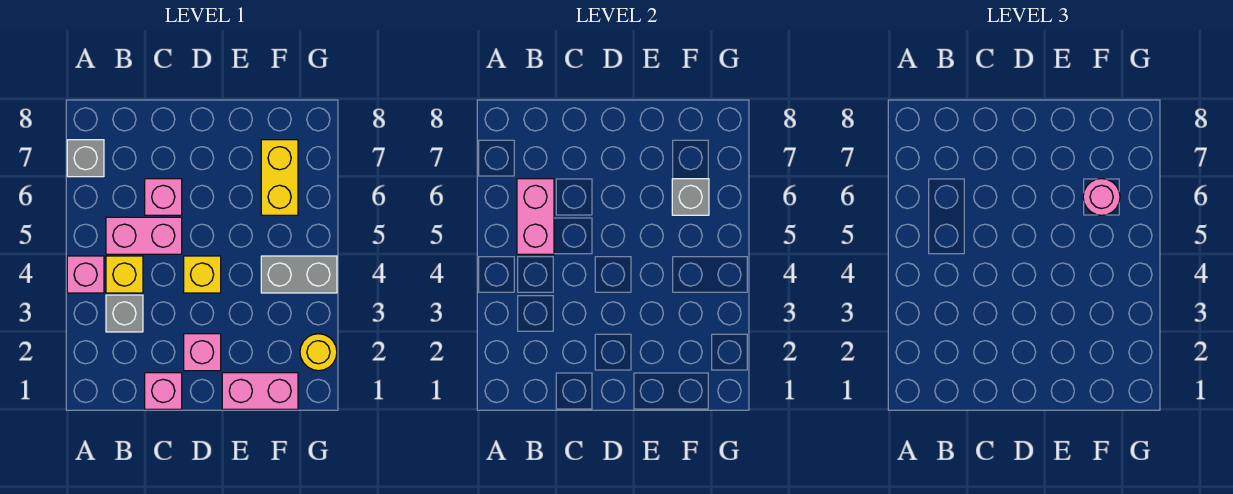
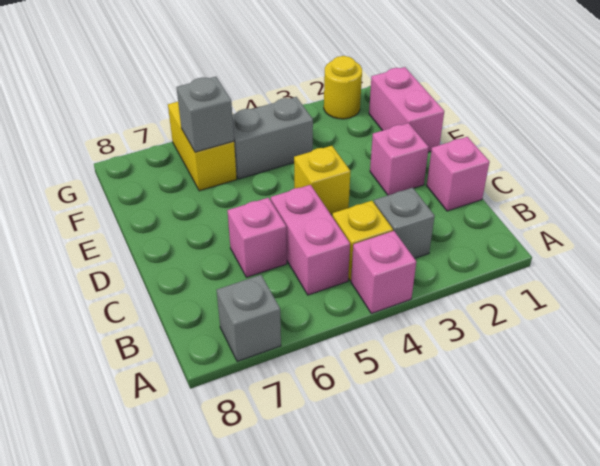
pink 1x2 brick [517,179,554,254] -> none
grey 1x2 brick [261,256,337,293] -> grey 1x2 brick turned to [232,97,313,179]
yellow 1x2 brick [261,140,298,215] -> yellow 1x2 brick turned to [168,102,237,191]
pink 1x1 round brick [1083,179,1120,215] -> none

